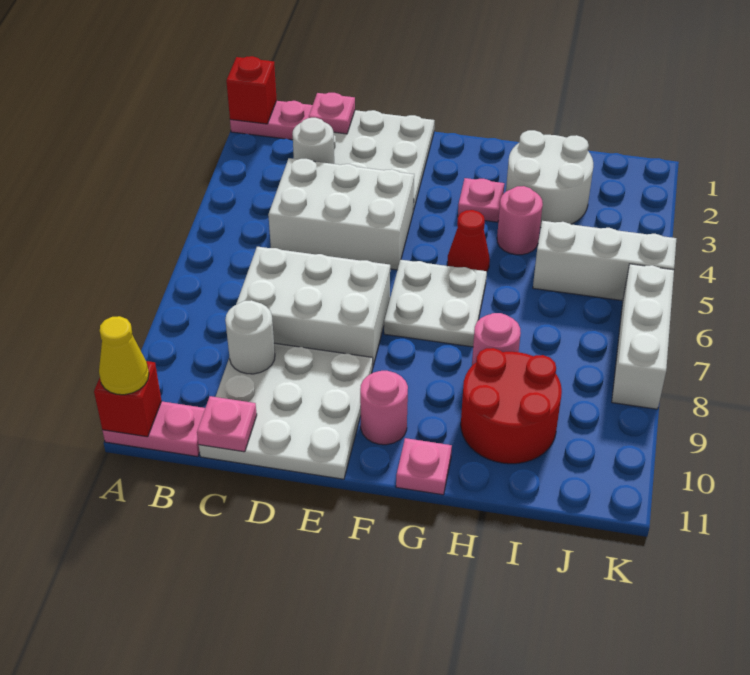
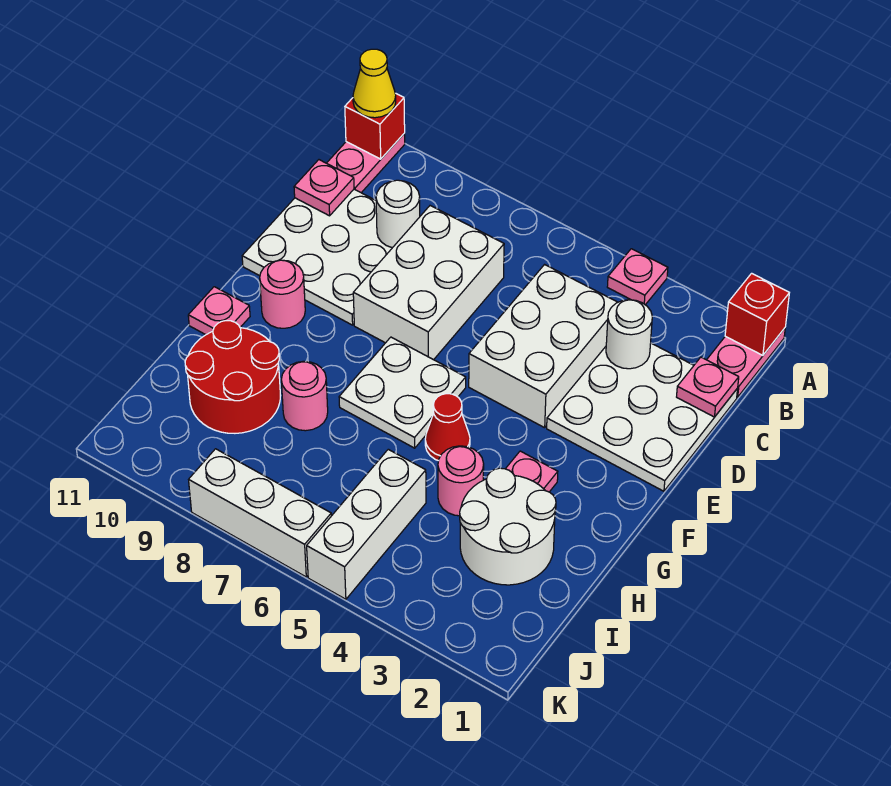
none -> pink 1x1 plate [607,249,668,305]

